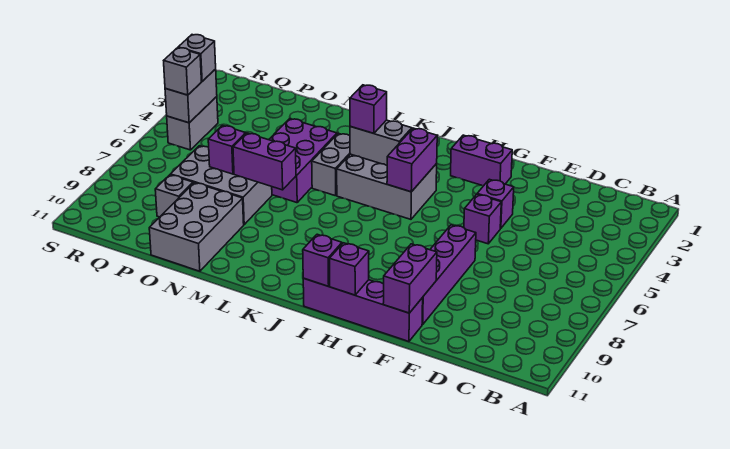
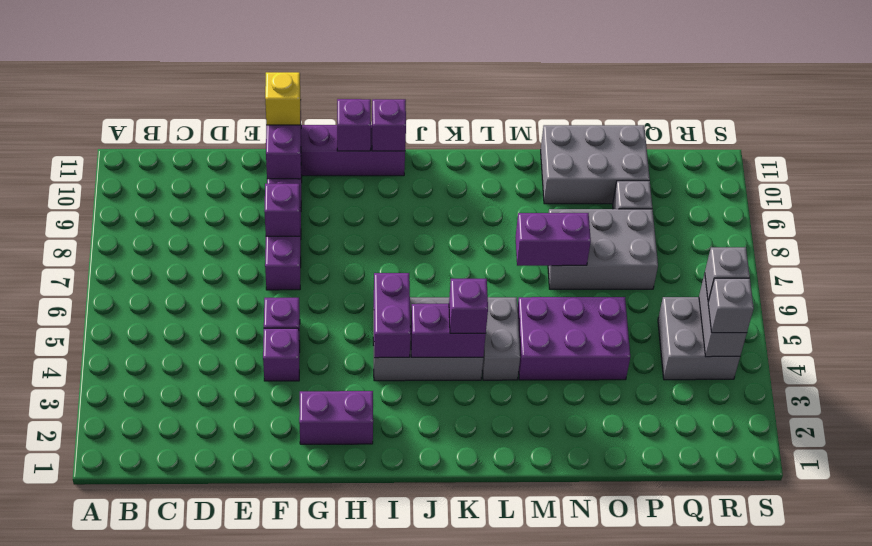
none -> yellow 1x1 brick [265,72,301,125]
grey 1x2 brick [350,120,412,165] -> purple 1x2 brick [411,304,486,357]
purple 2x3 brick [269,119,337,203] -> purple 2x3 brick turned to [518,297,630,380]
grey 2x3 brick [149,183,244,271] -> grey 2x3 brick turned to [541,125,650,204]
purple 1x1 brick [208,125,246,174] -> purple 1x1 brick moved to [264,184,300,236]
grey 1x2 brick [167,97,218,150] -> grey 2x2 brick [658,297,740,380]

